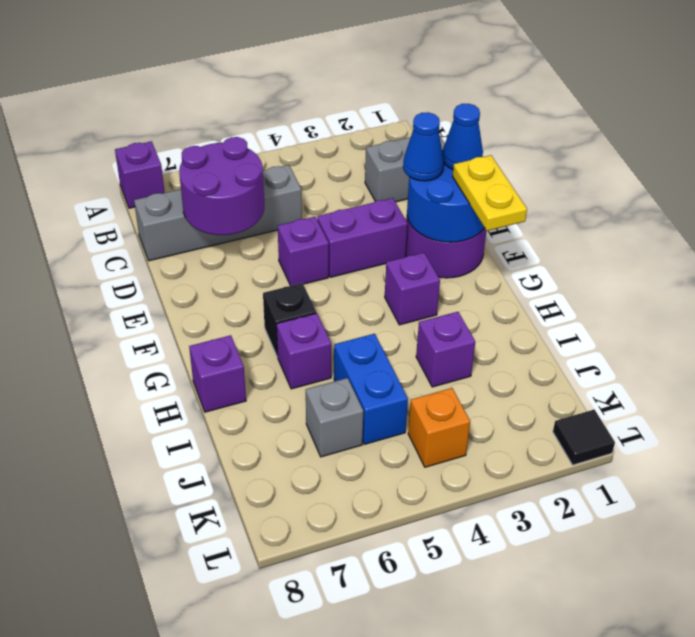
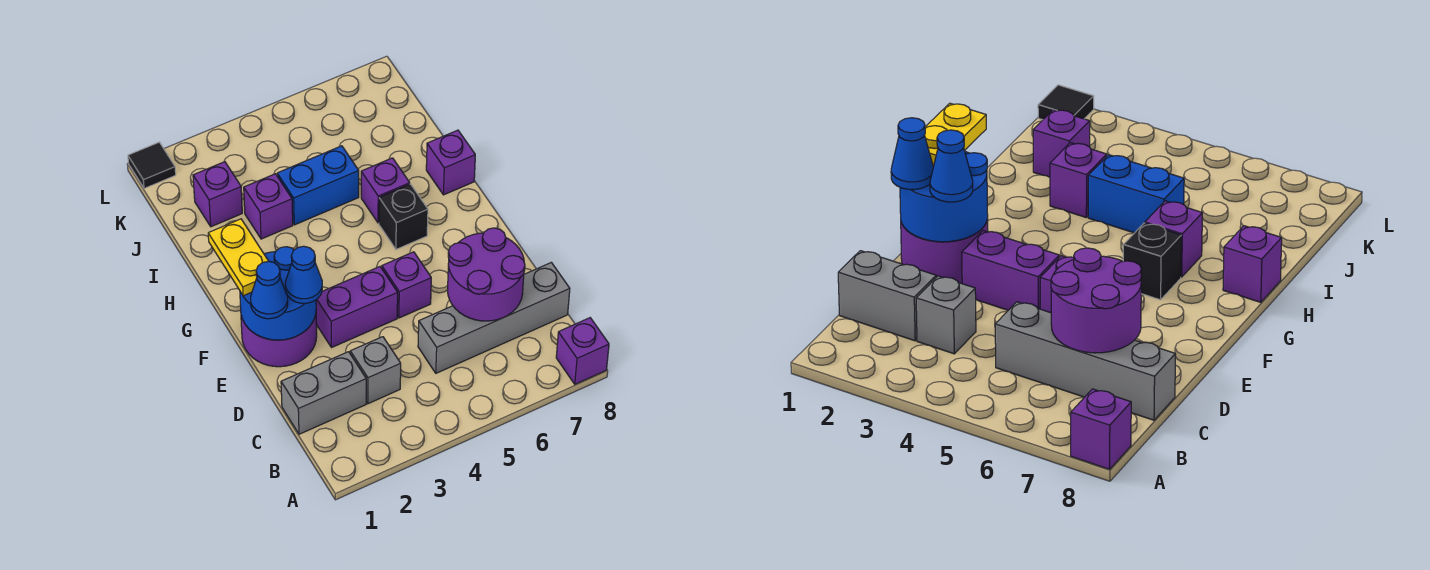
purple 1x1 brick [385,253,440,325] -> purple 1x1 brick moved to [193,162,242,227]
blue 1x2 brick [334,334,408,444] -> blue 1x2 brick turned to [277,146,359,225]
grey 1x1 brick [306,378,363,457] -> grey 1x1 brick moved to [350,337,401,404]
orange 1x1 brick [408,388,470,467] -> none

